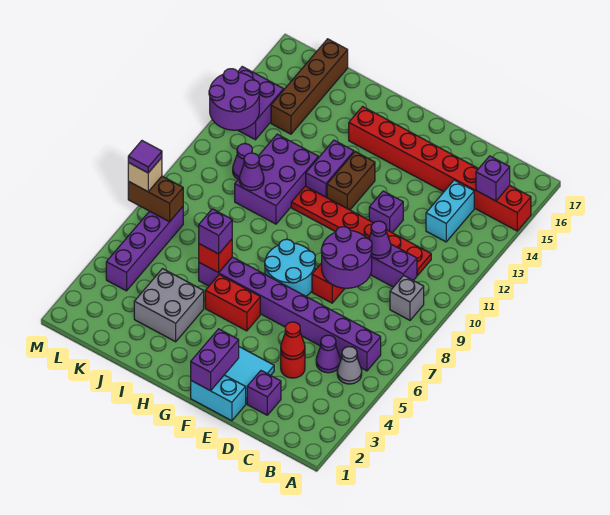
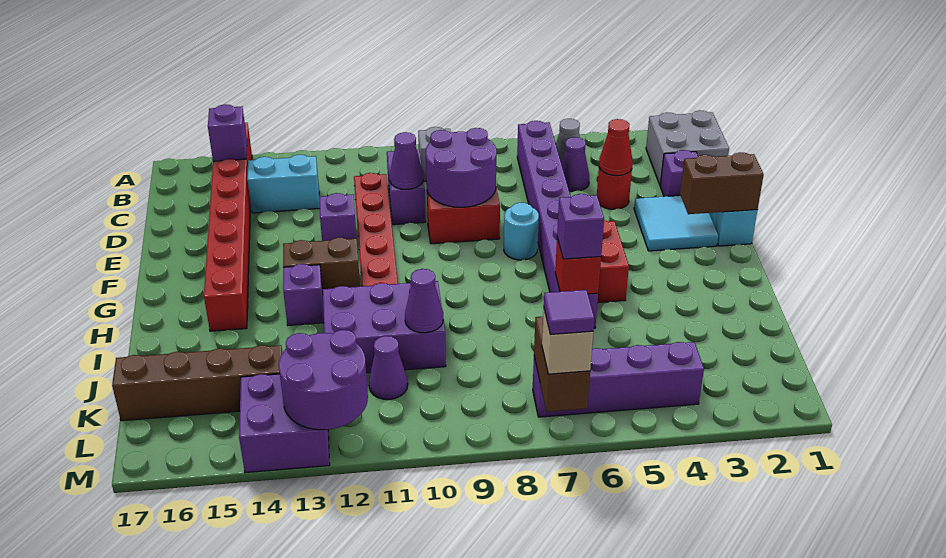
purple 1x2 brick [191,329,239,391] -> brown 1x2 brick [680,152,764,214]
cyan 2x2 round brick [265,239,315,296] -> cyan 1x1 round brick [504,203,539,260]
purple 1x2 brick [306,140,354,198] -> purple 1x1 brick [283,264,324,325]
grey 2x2 brick [134,269,204,342] -> grey 2x2 brick moved to [646,110,729,185]

